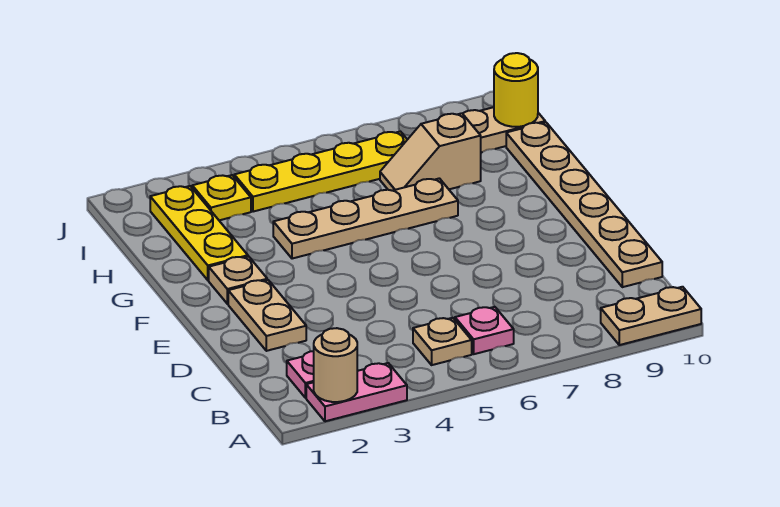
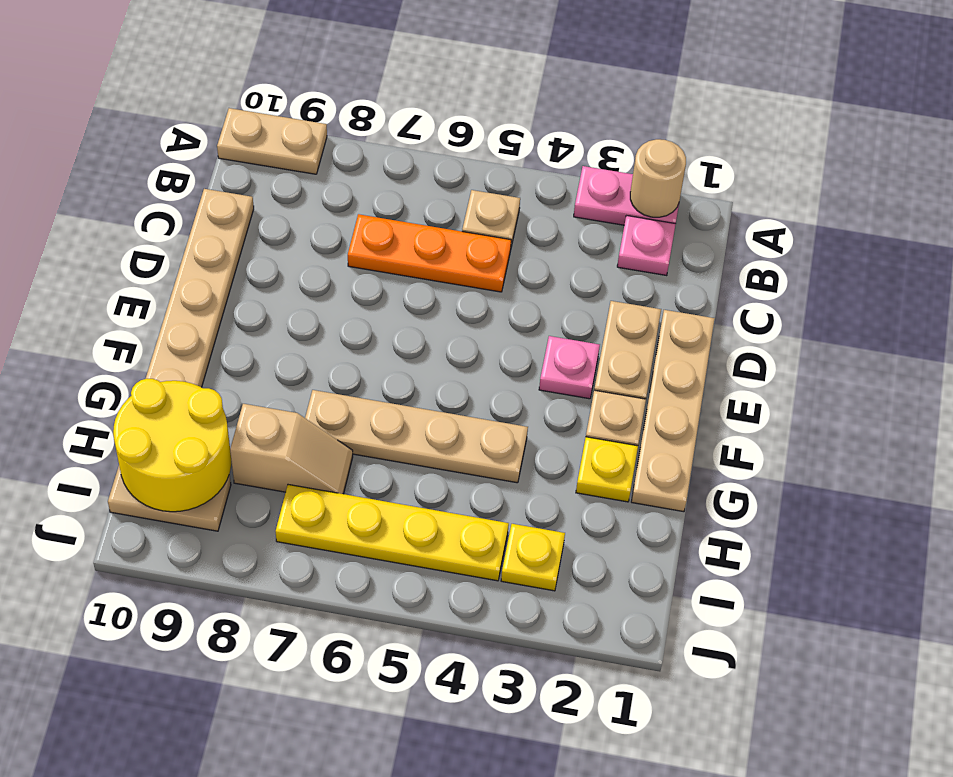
pink 1x1 plate [455,307,514,354] -> pink 1x1 plate moved to [539,336,600,399]
none -> orange 1x3 plate [348,214,511,292]
none -> tan 1x4 plate [631,310,715,512]
yellow 1x3 plate [150,186,248,280] -> yellow 1x1 plate [576,437,638,502]
yellow 1x1 round brick [494,53,538,127] -> yellow 2x2 round brick [113,379,231,512]

